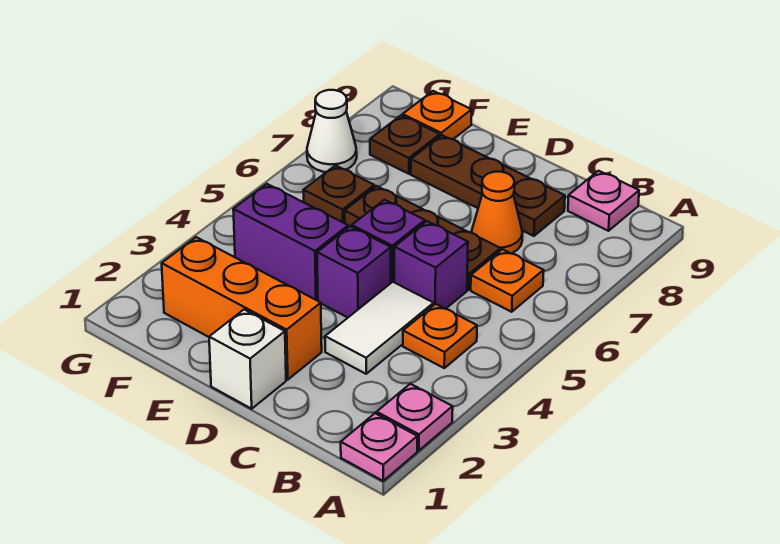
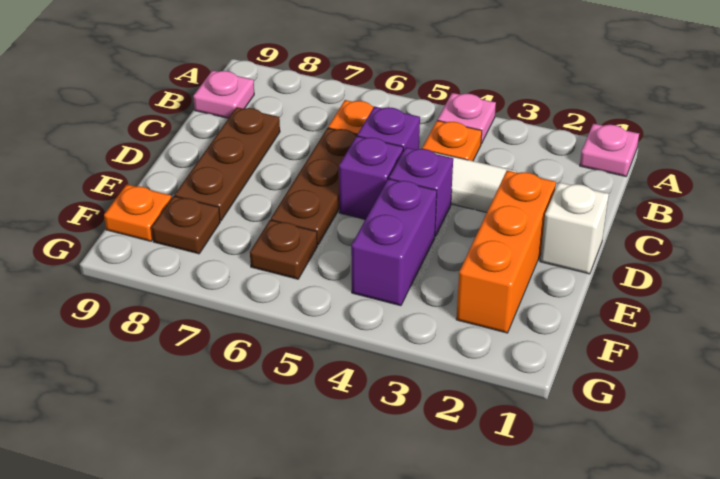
pink 1x1 plate [377,384,453,451] -> pink 1x1 plate moved to [438,93,496,144]
orange 1x1 cone [472,172,523,254] -> none
white 1x1 cone [307,90,357,172] -> none

